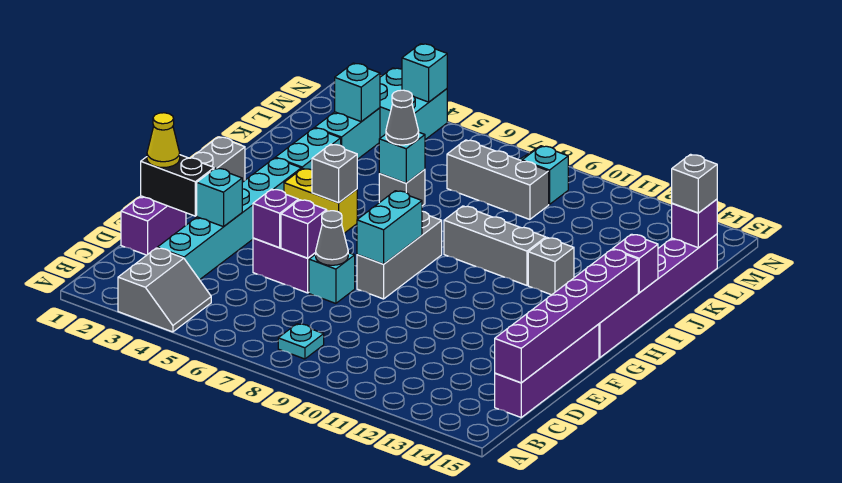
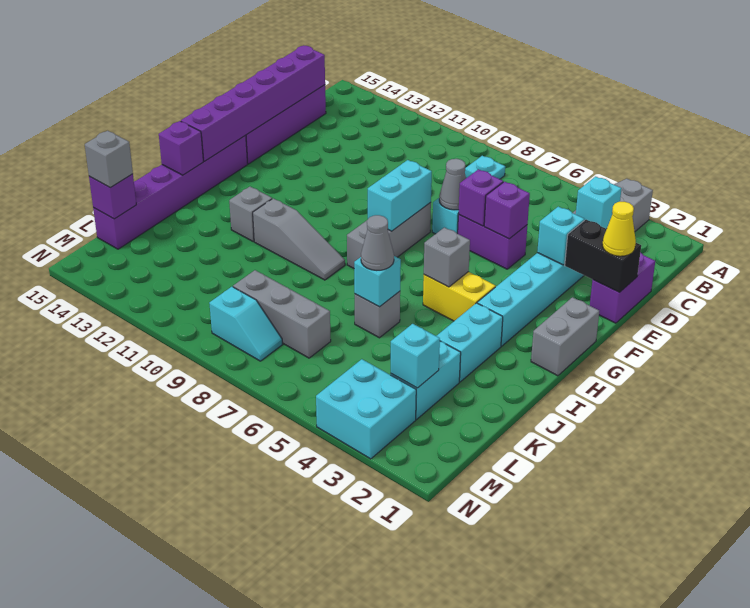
grey 1x3 brick [444,206,546,285] -> grey 1x3 slope [253,198,345,280]
cyan 1x1 brick [402,44,447,102] -> cyan 1x1 brick moved to [576,177,622,229]

